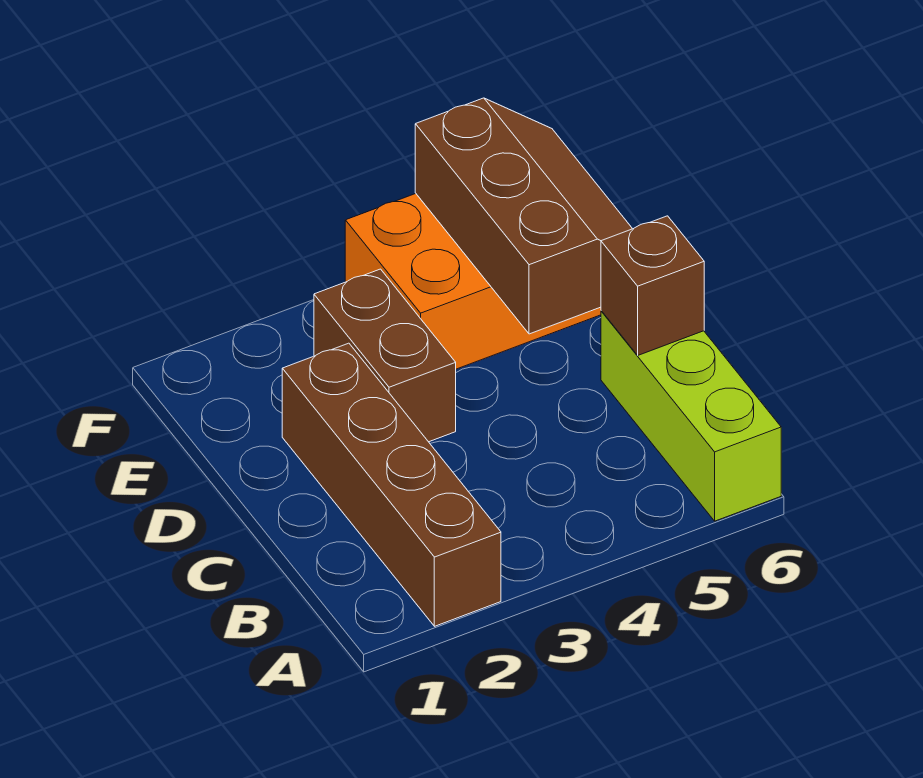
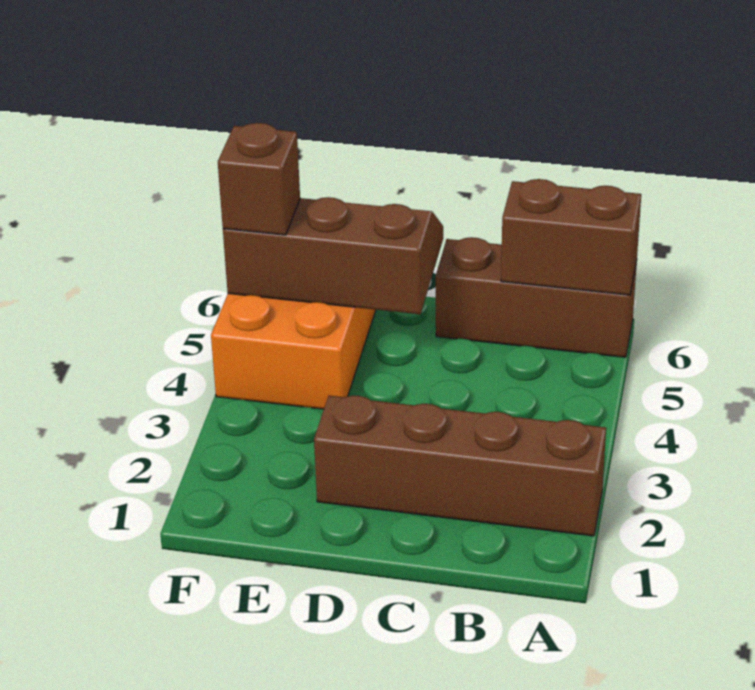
lime 1x3 brick [601,311,781,521] -> brown 1x3 brick [436,237,637,357]
brown 1x1 brick [601,216,704,355] -> brown 1x1 brick moved to [218,123,300,235]
brown 1x2 brick [314,269,456,442] -> brown 1x2 brick moved to [501,179,641,295]

